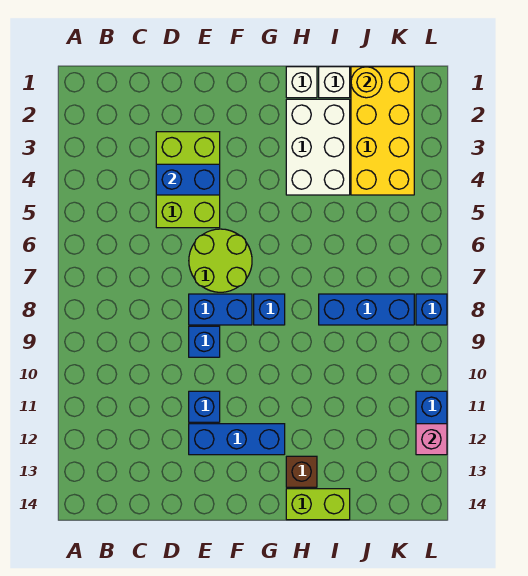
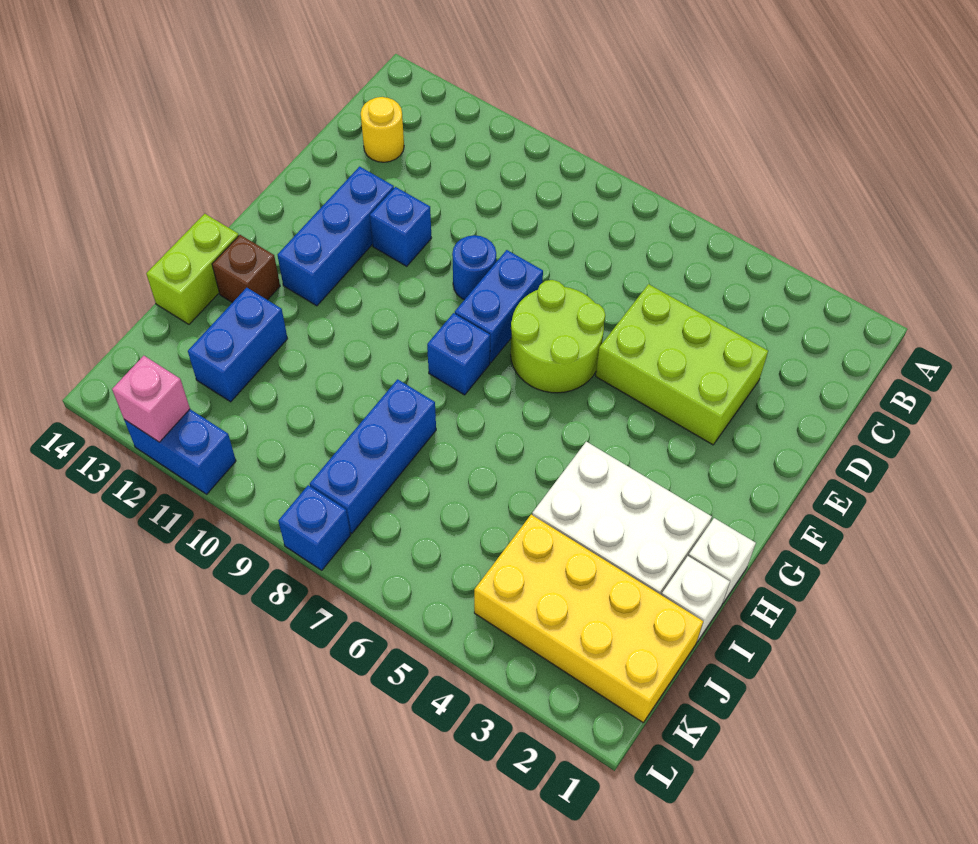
blue 1x2 brick [156,164,220,195] -> blue 1x2 brick moved to [188,288,288,402]
blue 1x1 brick [189,326,220,357] -> blue 1x1 round brick [452,235,496,300]
yellow 1x1 round brick [351,67,382,98] -> yellow 1x1 round brick moved to [361,97,404,162]

